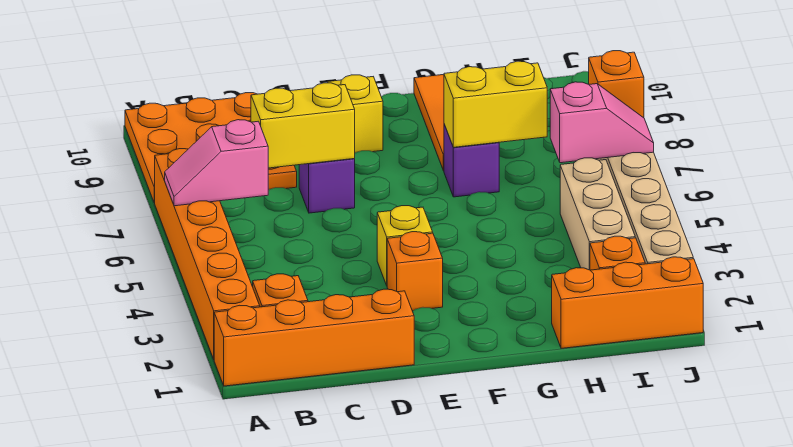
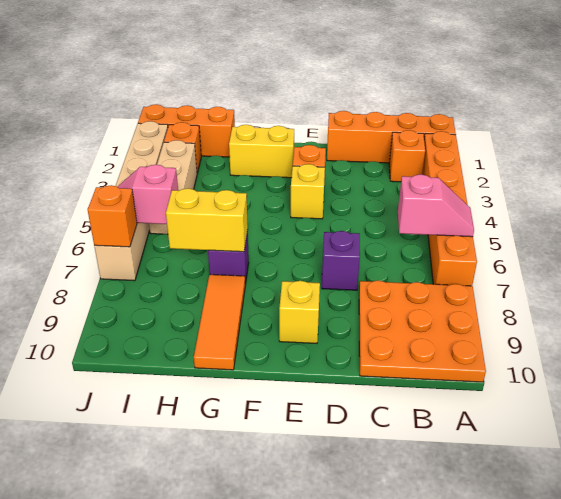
yellow 1x2 brick [251,83,355,168] -> yellow 1x2 brick moved to [229,125,294,178]

